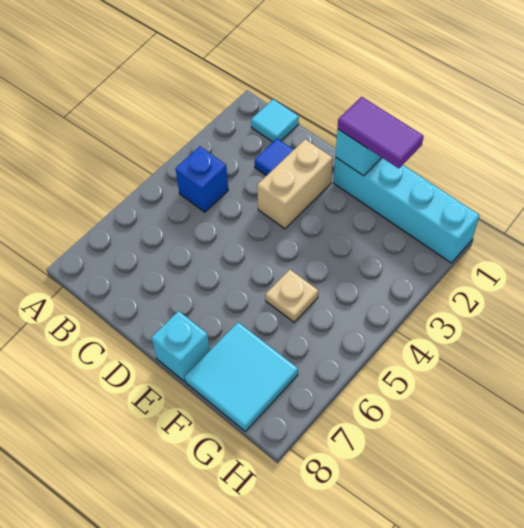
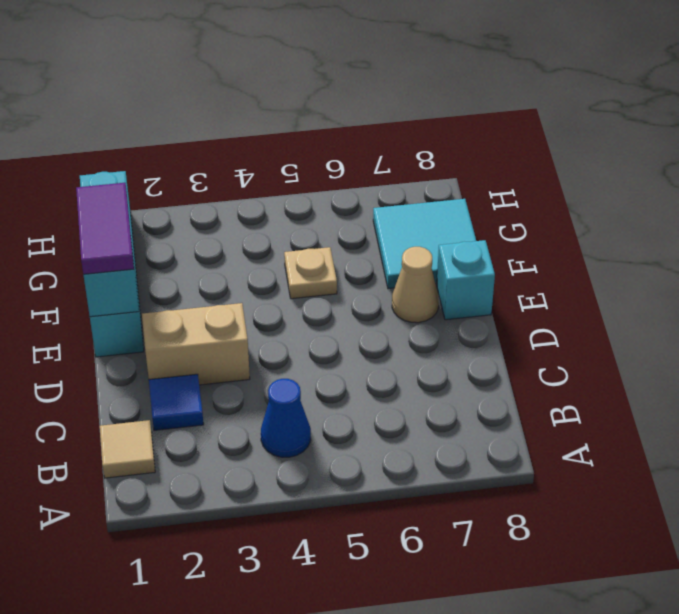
cyan 1x1 tile [251,99,299,142] -> tan 1x1 tile [100,420,155,478]
blue 1x1 brick [176,146,228,212] -> blue 1x1 cone [261,379,311,457]
none -> tan 1x1 cone [392,247,439,323]

